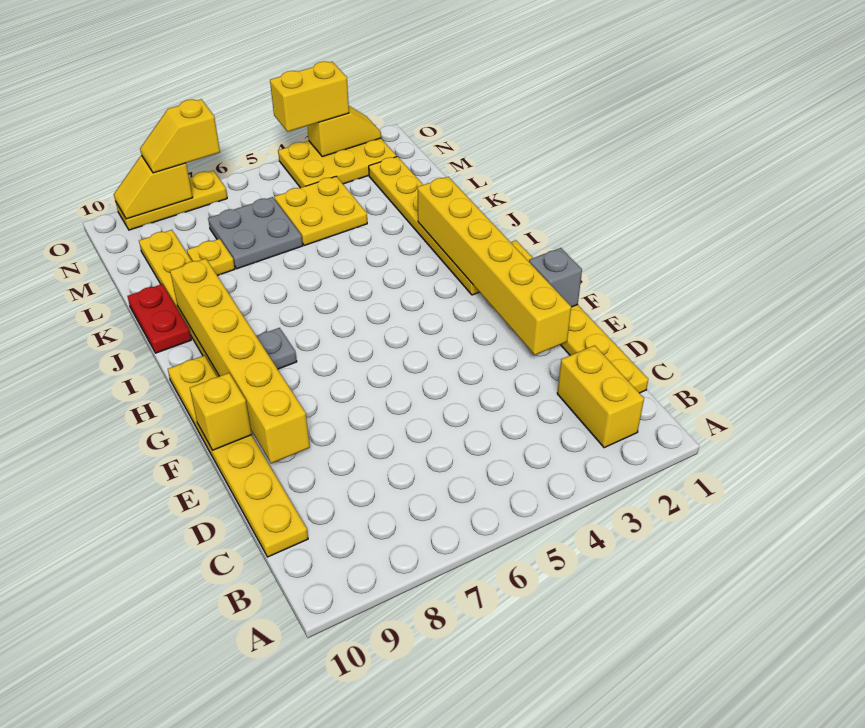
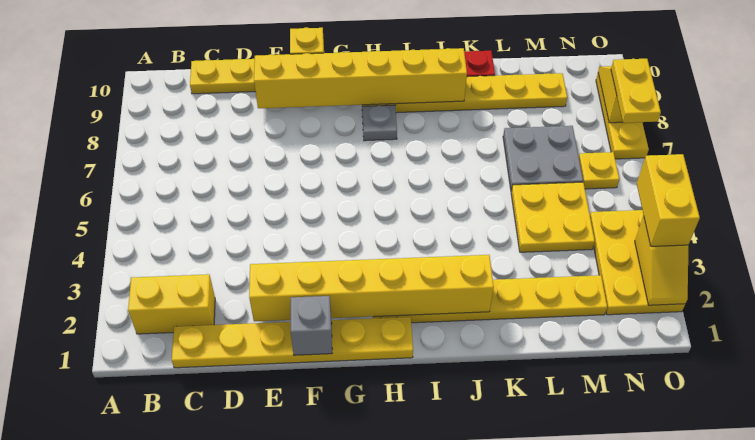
yellow 1x1 plate [187,239,235,276] -> yellow 1x1 plate moved to [579,152,619,189]
yellow 1x2 slope [140,99,220,173] -> yellow 1x2 plate [611,59,661,123]

